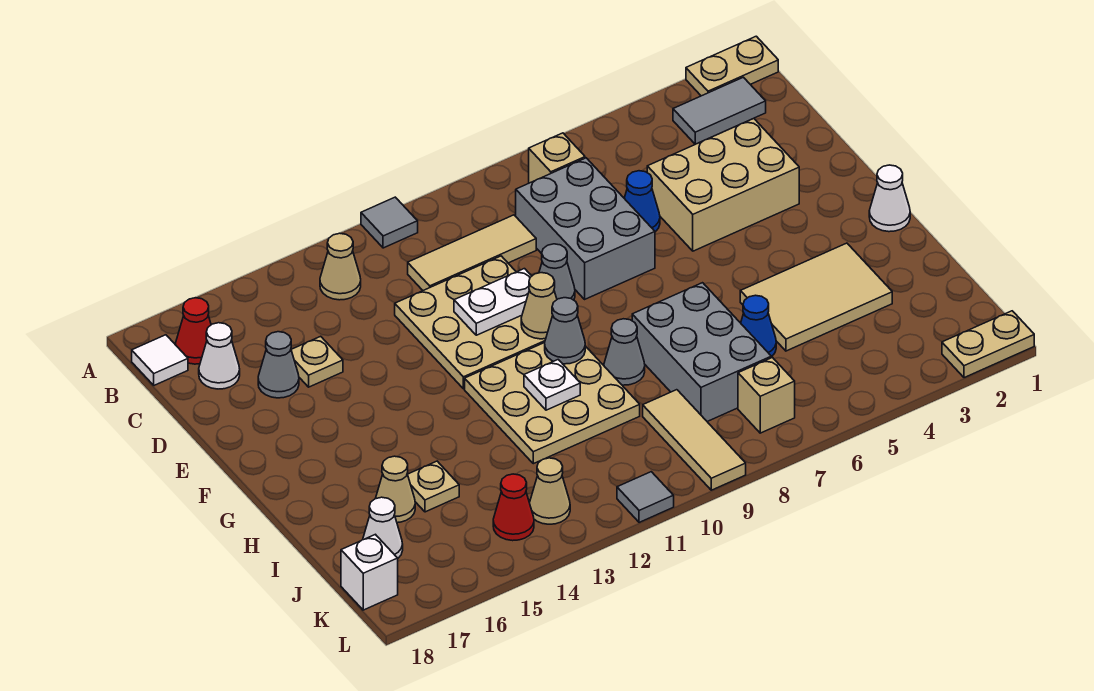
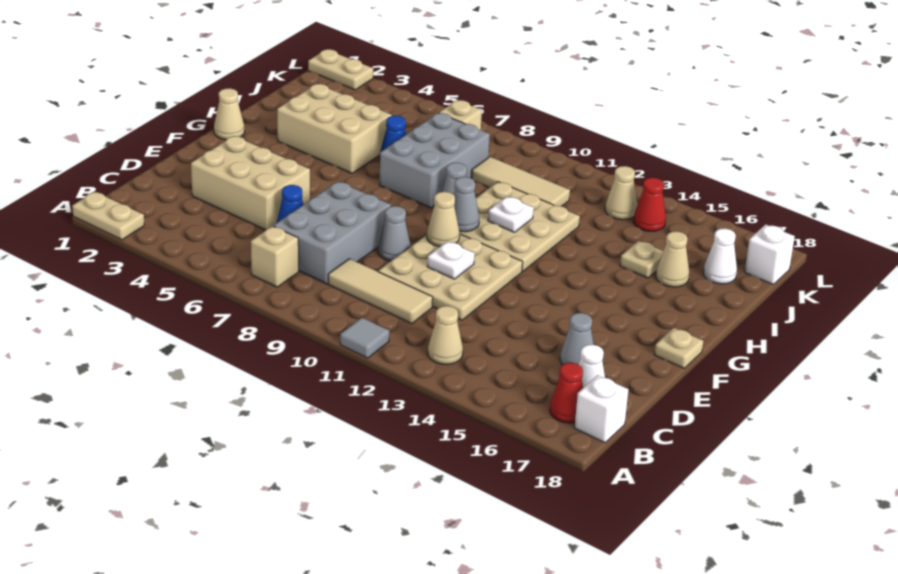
grey 1x2 tile [673,77,766,144] -> none
white 1x1 tile [132,335,188,385] -> white 1x1 brick [575,375,628,443]
tan 1x1 plate [291,336,343,387] -> tan 1x1 plate moved to [655,328,703,368]
white 1x2 plate [454,269,531,335] -> white 1x1 plate [427,241,475,279]
white 1x1 cone [869,165,910,232] -> tan 1x1 cone [214,88,245,140]
tan 2x3 tile [740,243,892,351] -> tan 2x3 brick [277,84,392,173]
tan 1x3 tile [643,390,746,490] -> tan 1x3 tile turned to [471,157,570,206]
grey 1x1 tile [617,472,674,522] -> none

